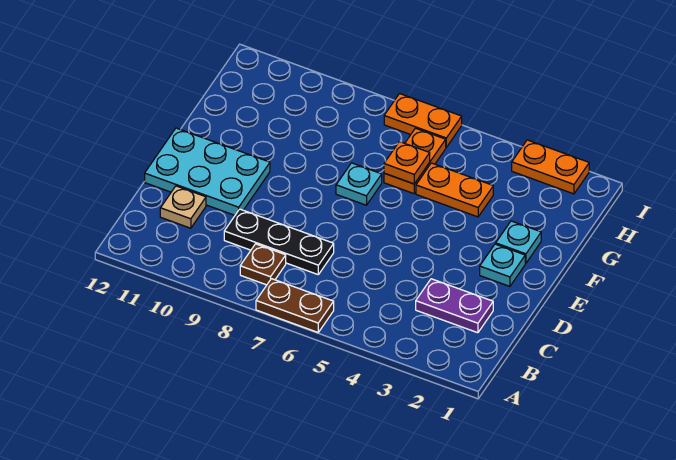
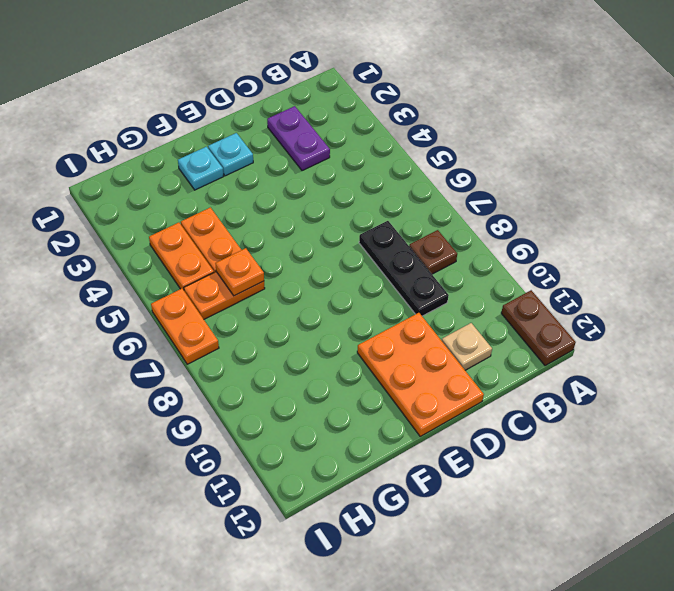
brown 1x2 plate [256,279,334,332] -> brown 1x2 plate moved to [501,290,576,366]
cyan 2x3 plate [145,128,270,215] -> orange 2x3 plate [357,313,484,436]
cyan 1x1 plate [336,163,382,205] -> none
orange 1x2 plate [512,140,589,194] -> orange 1x2 plate moved to [149,223,214,290]

